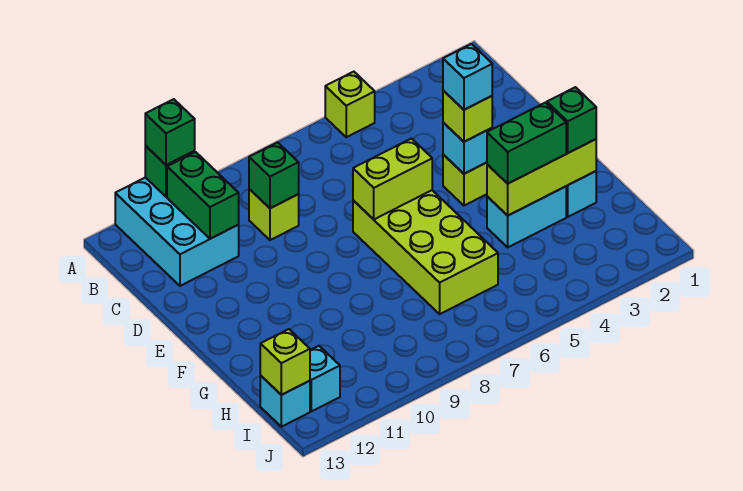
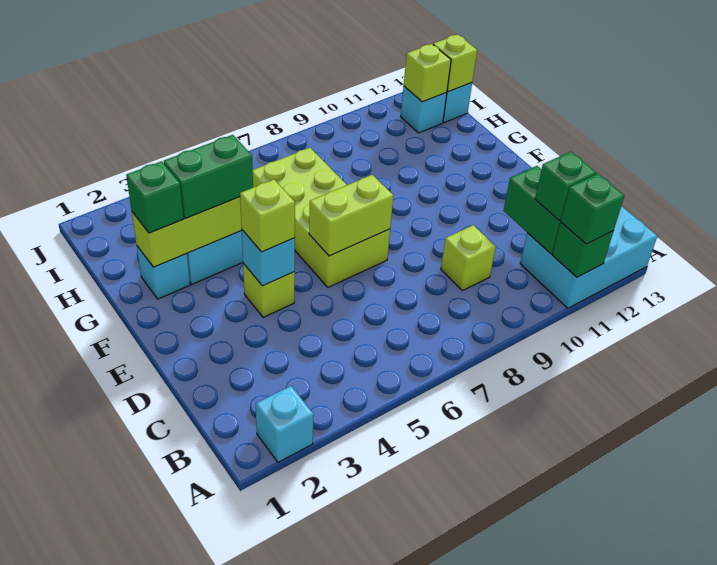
lime 1x1 brick [325,72,375,137] -> lime 1x1 brick moved to [404,44,451,102]
cyan 2x3 brick [115,177,239,286] -> cyan 2x3 brick turned to [520,206,657,308]
green 1x1 brick [249,142,299,208] -> green 1x1 brick moved to [535,152,596,221]
cyan 1x1 brick [443,44,492,110] -> cyan 1x1 brick moved to [256,386,314,462]

